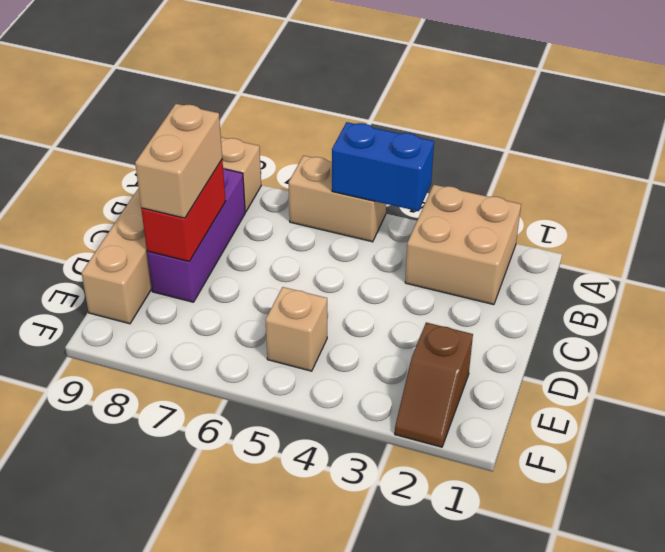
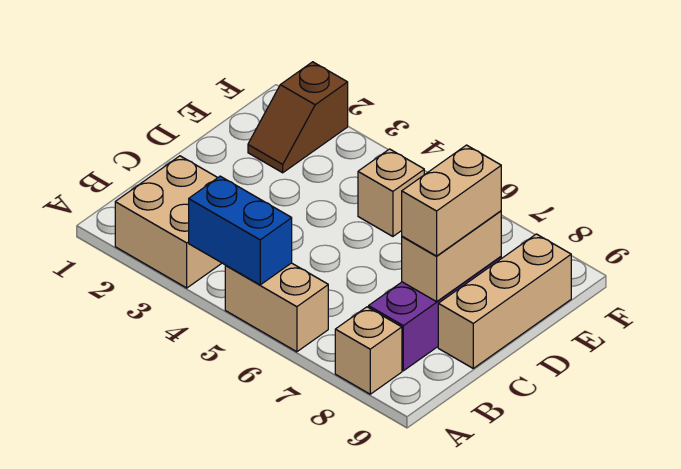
red 1x2 brick [141,160,226,262] -> tan 1x2 brick [402,211,501,302]
brown 1x2 slope [395,322,473,447] -> brown 1x2 slope turned to [248,62,348,173]

